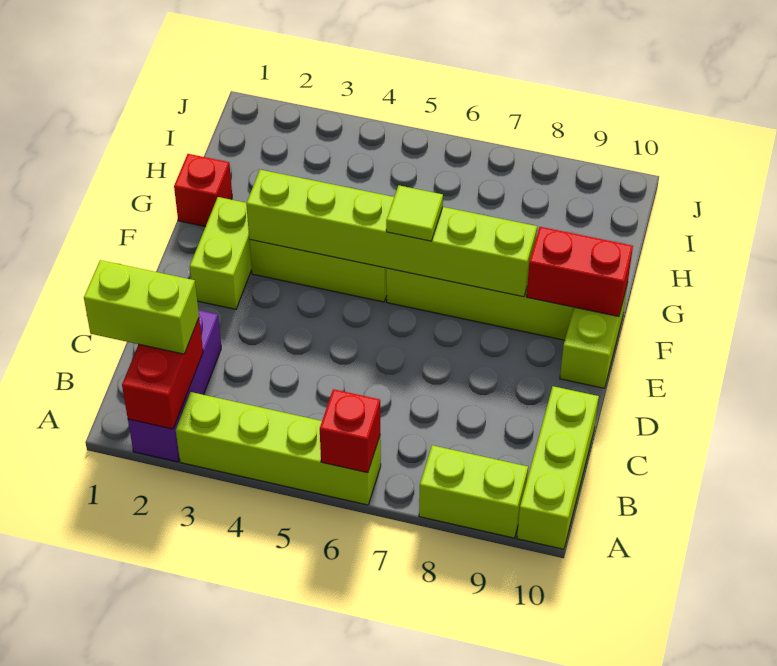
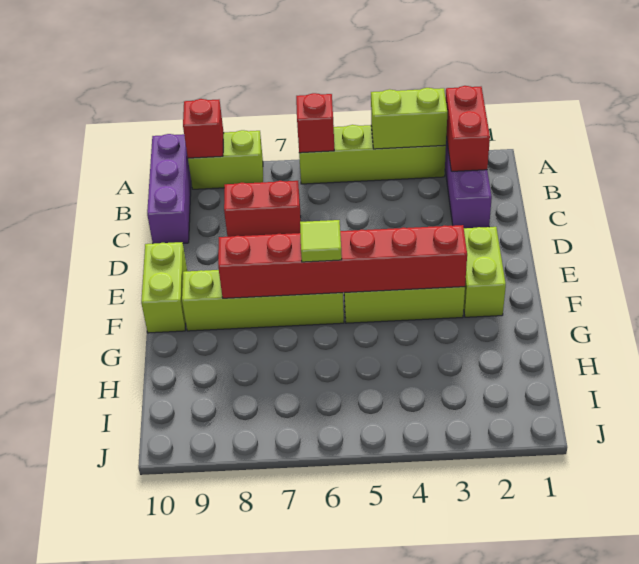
lime 1x3 brick [517,386,599,549] -> purple 1x3 brick [147,134,191,244]
lime 1x2 brick [84,260,199,354] -> lime 1x2 brick moved to [371,88,447,149]
lime 1x6 brick [246,170,537,297] -> red 1x6 brick [218,225,467,298]
red 1x2 brick [527,227,633,317] -> red 1x2 brick moved to [224,181,301,237]
red 1x1 brick [174,154,232,227] -> red 1x1 brick moved to [183,99,224,158]

